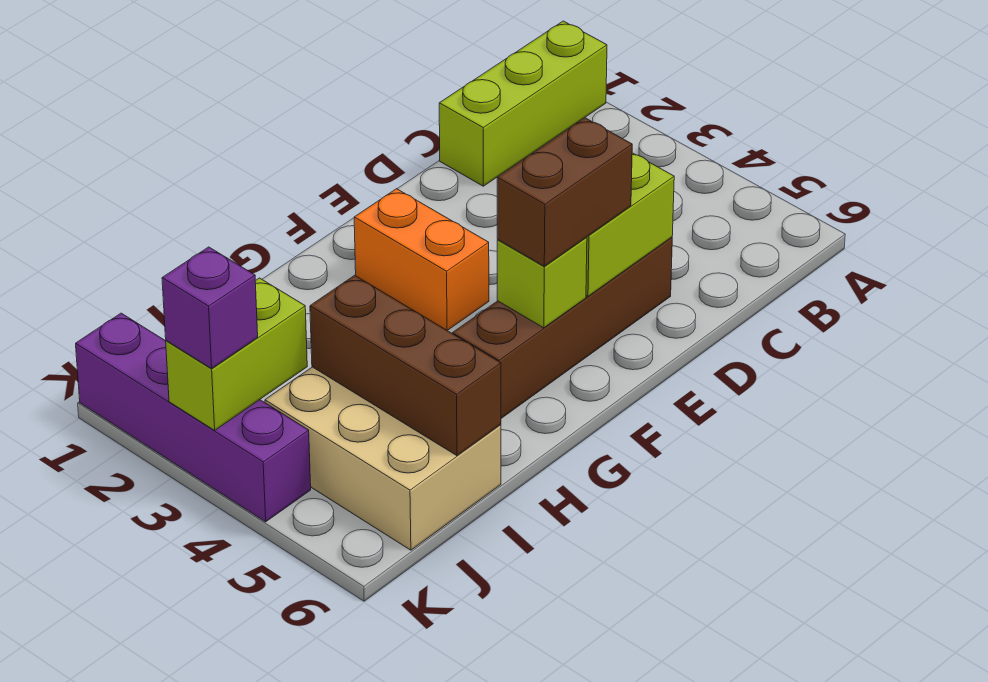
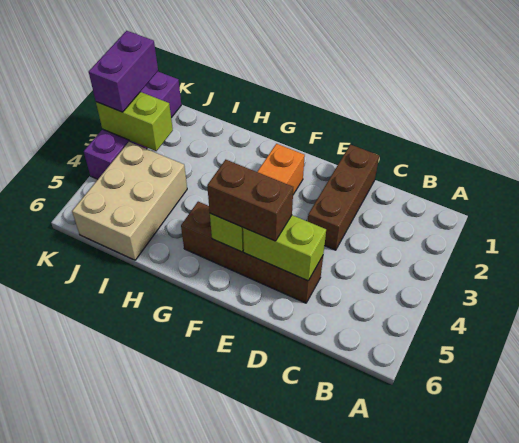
lime 1x3 brick [439,21,607,186] -> none
brown 1x3 brick [310,275,501,456] -> brown 1x3 brick moved to [308,145,379,250]
purple 1x1 brick [162,247,258,368] -> purple 1x2 brick [89,31,158,112]

